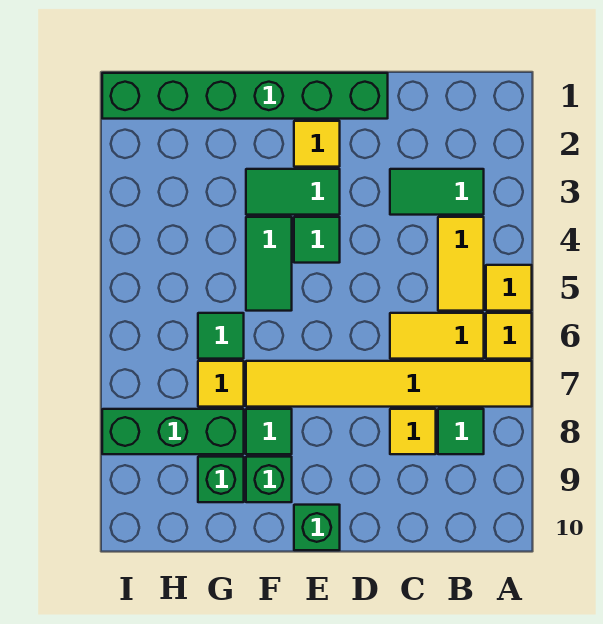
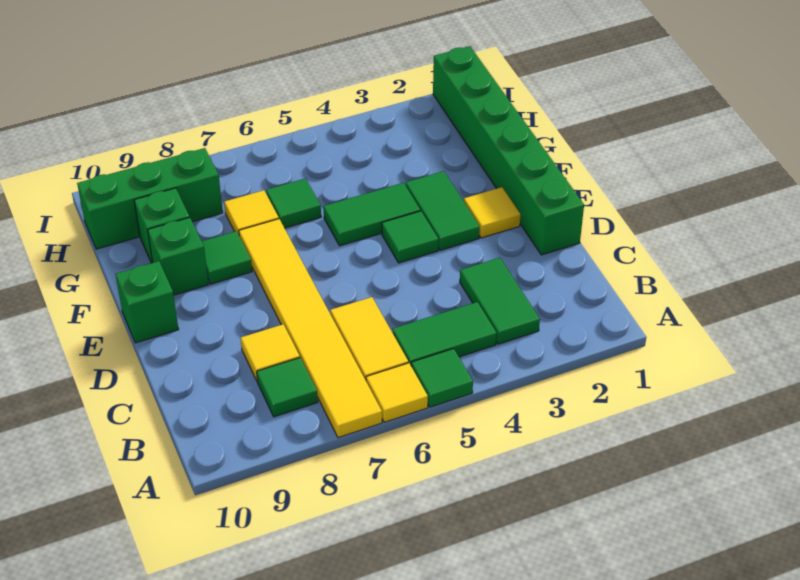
yellow 1x1 tile [486,265,532,311] -> green 1x1 tile [411,349,473,407]
yellow 1x2 tile [438,217,484,311] -> green 1x2 tile [392,302,497,365]
green 1x3 brick [102,409,244,454] -> green 1x3 brick turned to [77,148,223,249]

